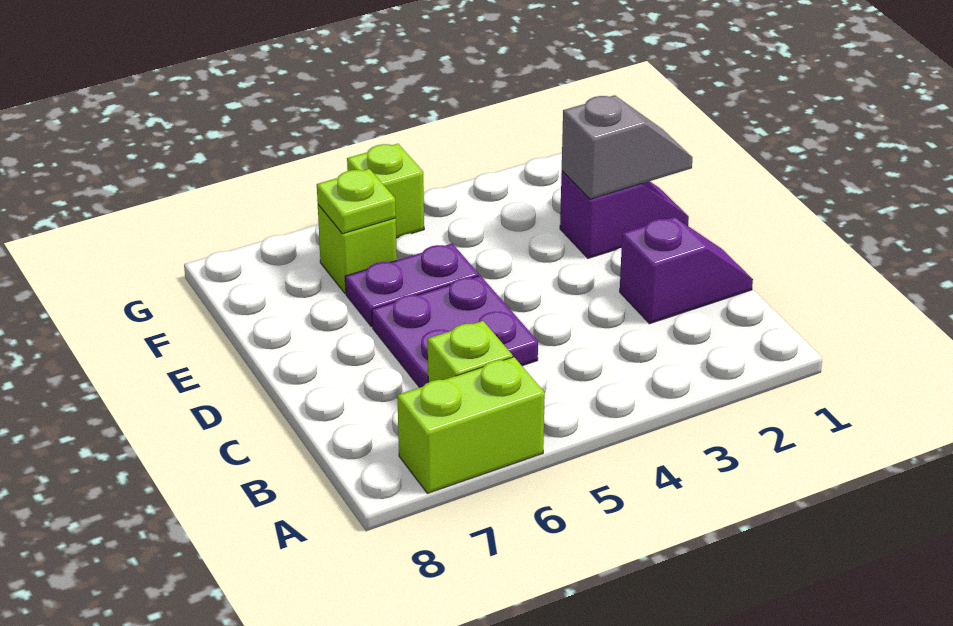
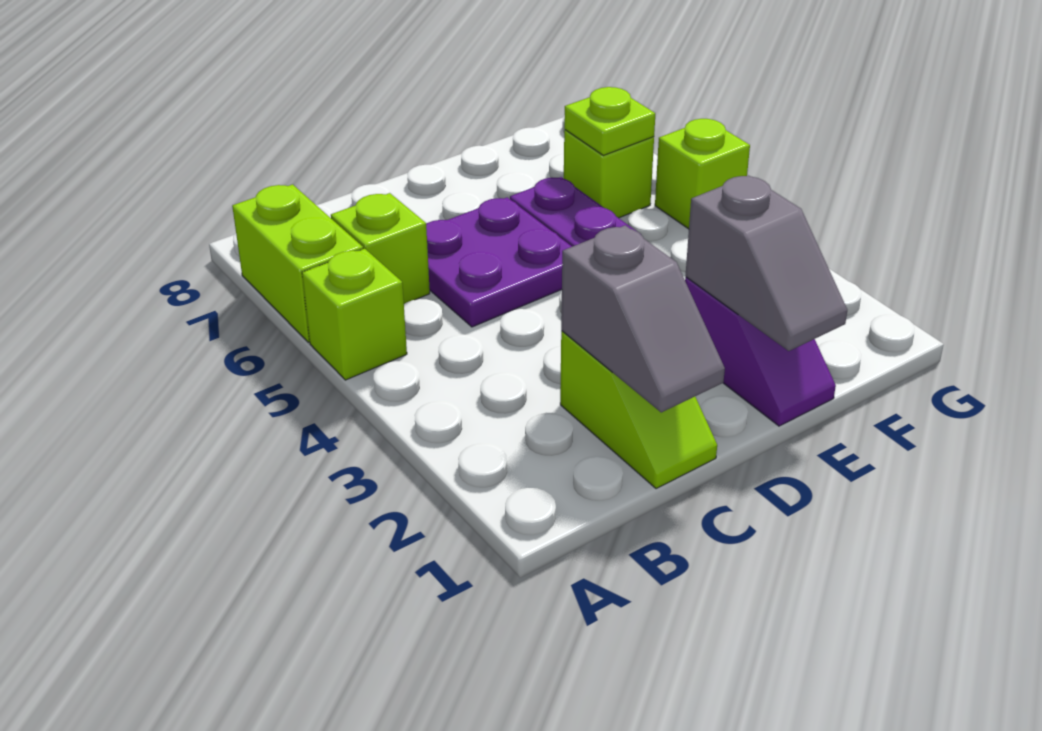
none -> lime 1x1 brick [302,249,407,380]
purple 1x2 slope [620,217,753,324] -> lime 1x2 slope [560,331,717,489]
none -> grey 1x2 slope [561,225,725,413]

